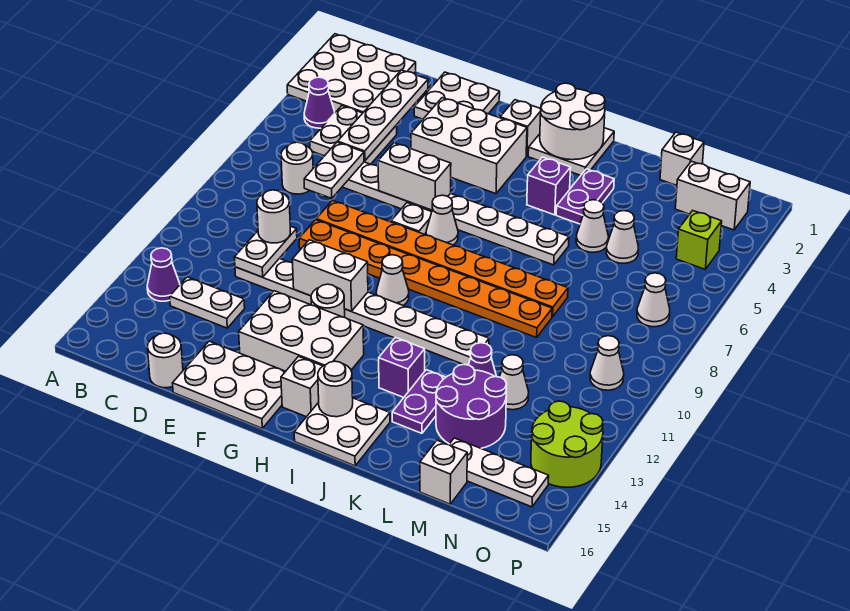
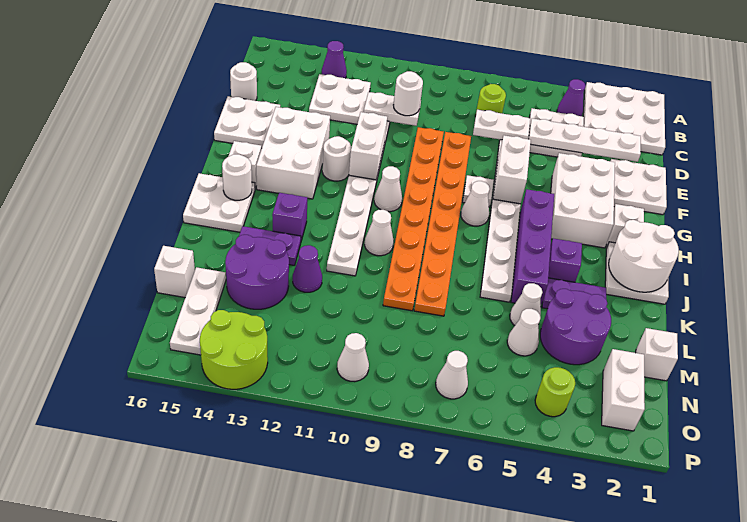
white 1x1 round brick [281,142,313,194] -> lime 1x1 round brick [475,84,506,117]
white 1x2 plate [170,277,245,328] -> white 2x2 plate [309,74,371,124]
white 2x3 plate [173,341,286,428] -> white 2x2 plate [214,96,280,148]
none -> purple 1x4 brick [511,189,554,305]
none -> purple 2x2 round brick [540,289,611,365]
white 1x1 cone [500,355,529,410] -> white 1x1 cone moved to [365,210,394,256]
lime 1x1 brick [676,211,722,269] -> lime 1x1 round brick [535,367,575,417]

